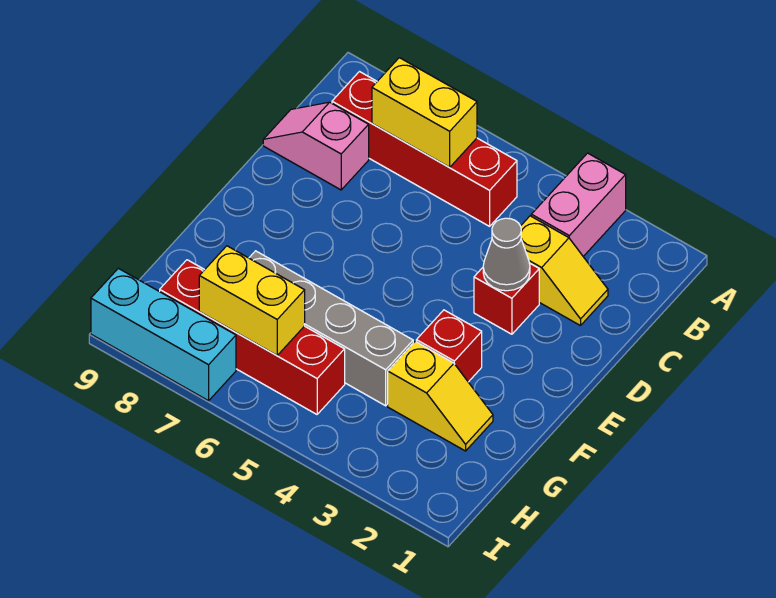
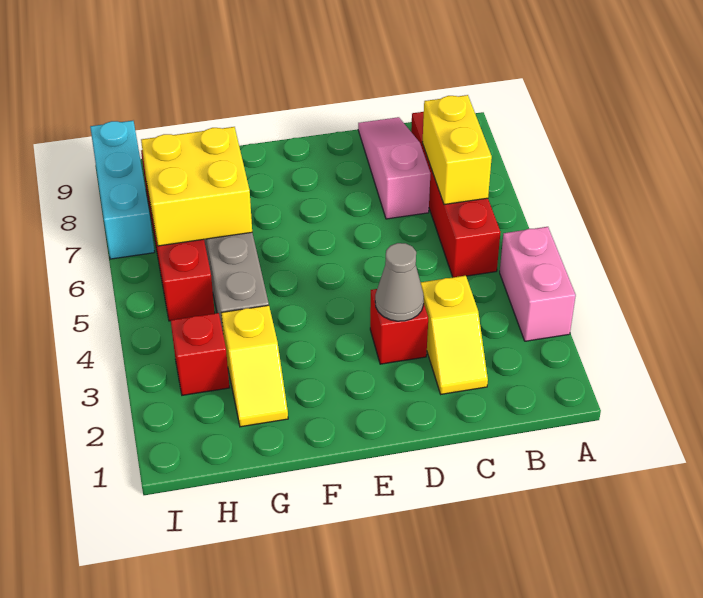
pink 1x2 brick [531,153,626,256] -> pink 1x2 brick turned to [500,227,576,341]
pink 1x2 slope [263,102,369,190] -> pink 1x3 slope [358,117,431,219]
red 1x1 brick [416,310,482,382] -> red 1x1 brick moved to [171,313,229,395]
yellow 1x2 brick [199,246,305,355] -> yellow 2x2 brick [141,127,252,246]

